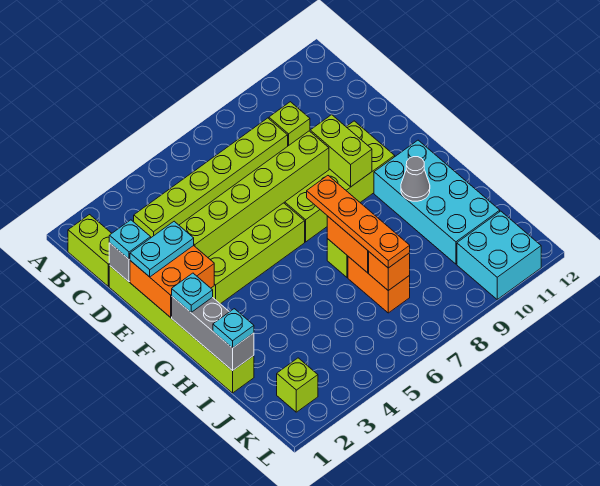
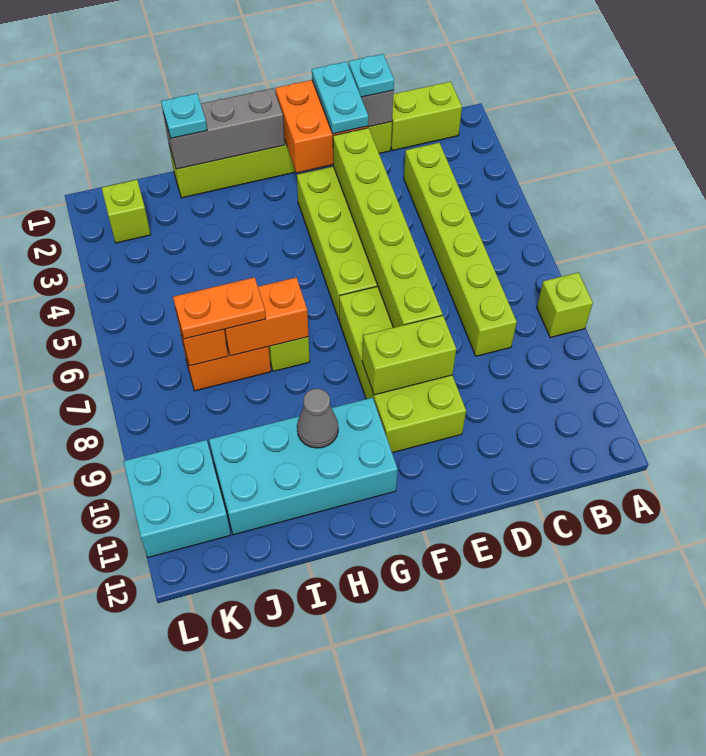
lime 1x1 brick [269,102,310,146] -> lime 1x1 brick moved to [537,272,593,338]
cyan 1x1 plate [172,273,213,312] -> none
orange 1x4 plate [307,176,410,268] -> orange 1x2 plate [173,277,266,339]

